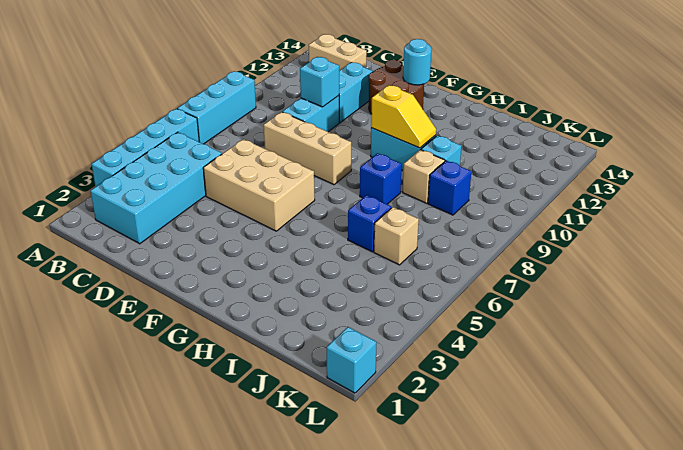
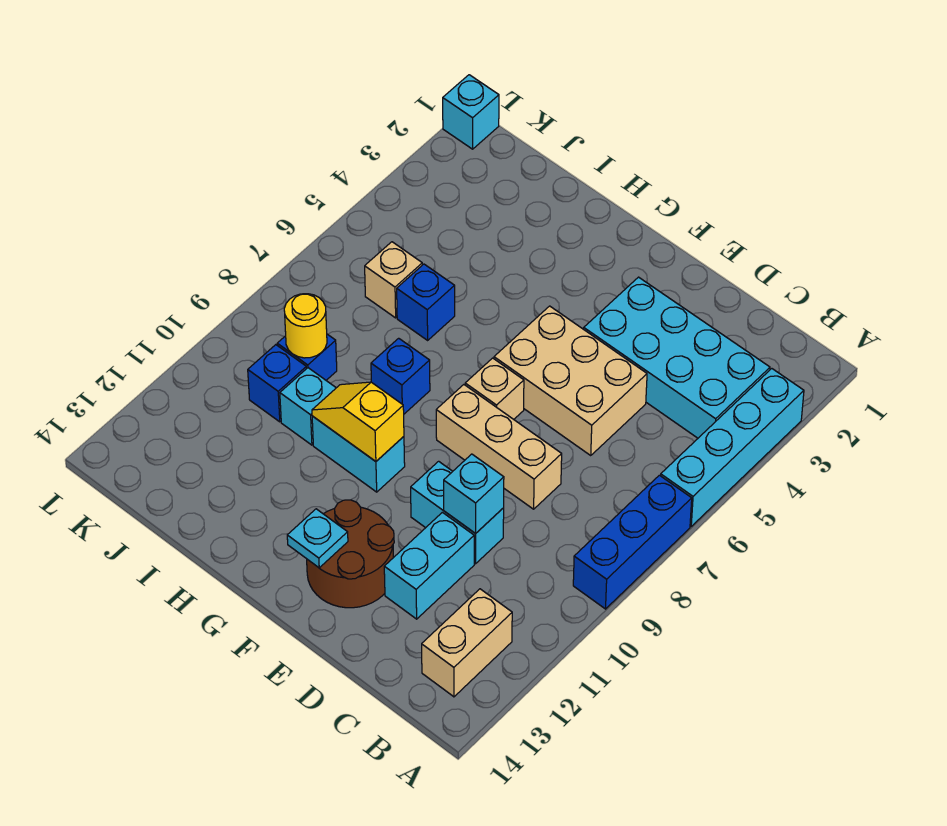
cyan 1x3 brick [177,71,256,144] -> blue 1x3 brick [573,475,692,609]
cyan 2x4 brick [91,132,222,244] -> cyan 2x4 brick turned to [584,277,770,438]
tan 1x2 brick [309,34,367,71] -> tan 1x2 brick turned to [422,589,512,697]
cyan 1x2 brick [282,96,339,132] -> cyan 1x2 brick turned to [411,461,504,564]
cyan 1x1 round brick [403,39,432,85] -> cyan 1x1 plate [287,509,348,568]
tan 1x1 brick [403,150,445,203] -> tan 1x1 brick moved to [465,358,524,419]
none -> yellow 1x1 round brick [284,294,327,358]
none -> blue 1x1 brick [248,345,306,422]

